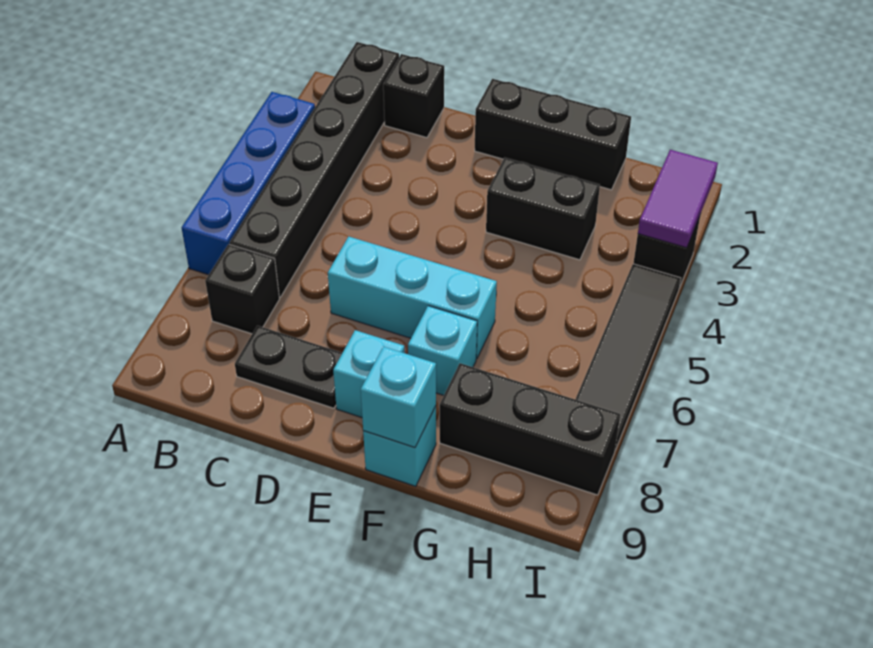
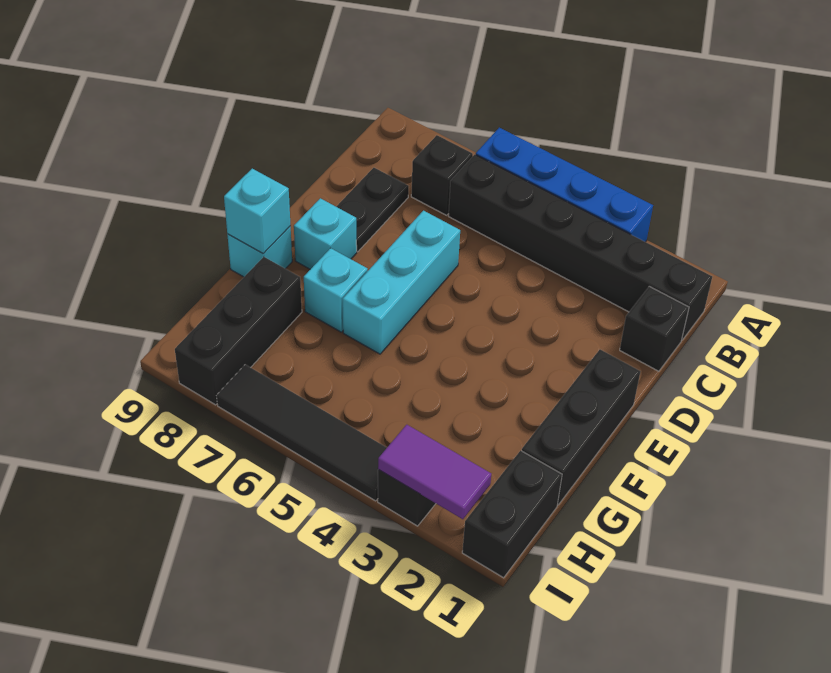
black 1x2 brick [486,158,600,260] -> black 1x2 brick moved to [462,451,562,578]

